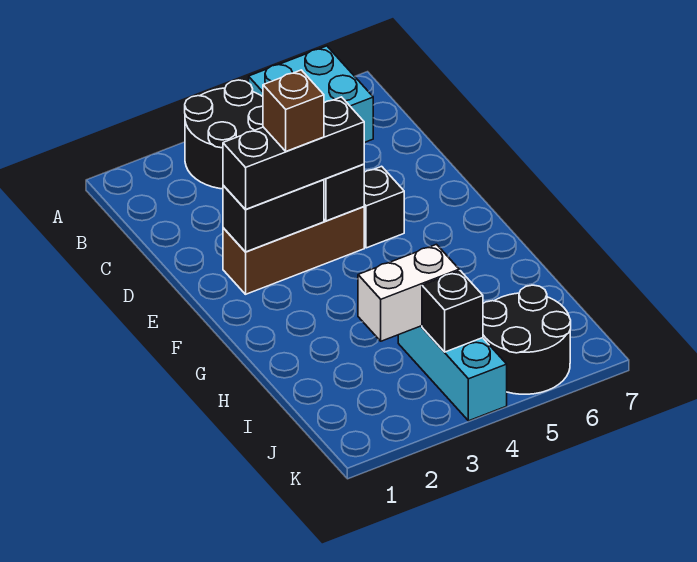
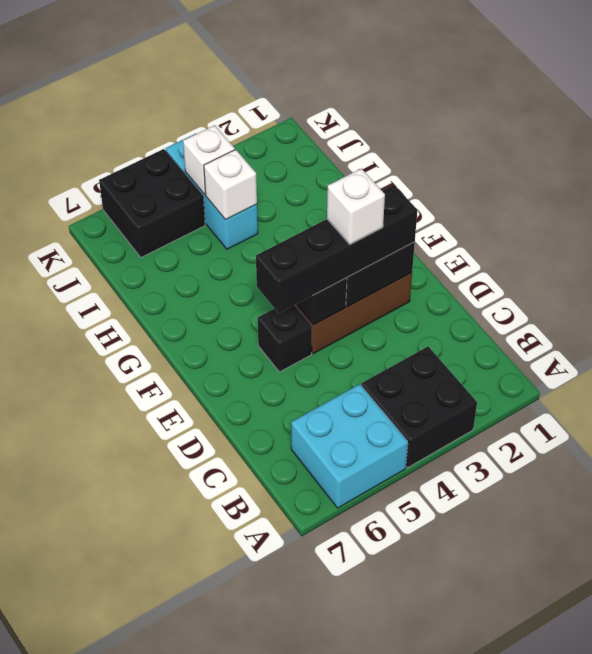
black 2x2 round brick [185,80,263,189] -> black 2x2 brick [362,346,477,468]
black 1x3 brick [223,97,364,210] -> black 1x4 brick [256,185,417,313]
brown 1x1 brick [263,70,324,152] -> white 1x1 brick [327,169,385,244]
white 1x2 brick [358,244,459,341] -> white 1x1 brick [204,150,257,220]
black 1x1 brick [422,271,483,352] -> white 1x1 brick [183,125,235,194]
black 2x2 round brick [483,285,571,394] -> black 2x2 brick [99,149,205,257]

